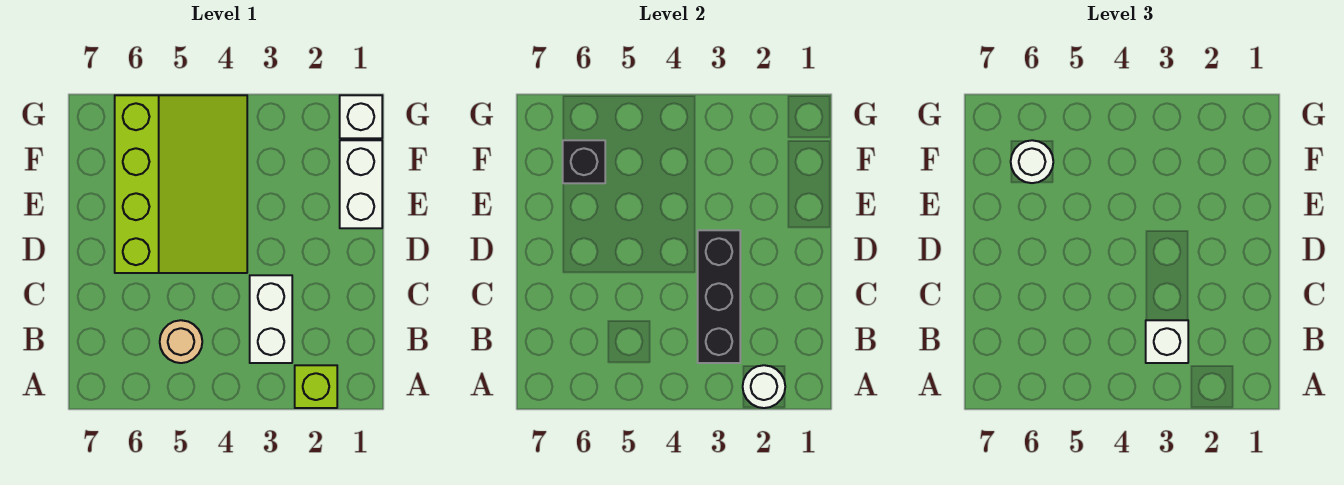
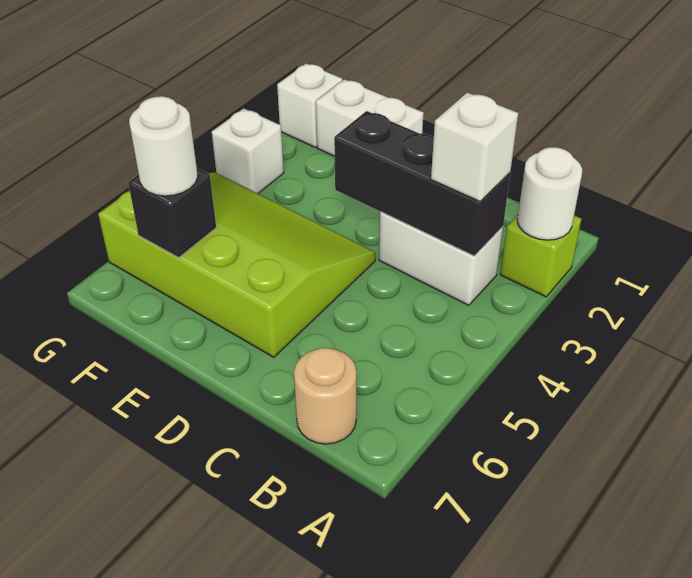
tan 1x1 round brick [160,320,202,363] -> tan 1x1 round brick moved to [294,348,356,444]
none -> white 1x1 brick [212,108,284,194]

